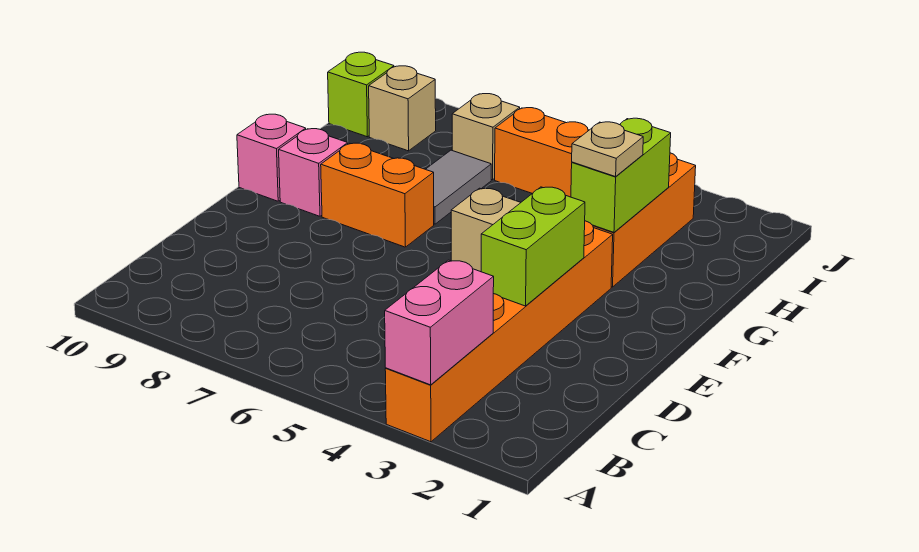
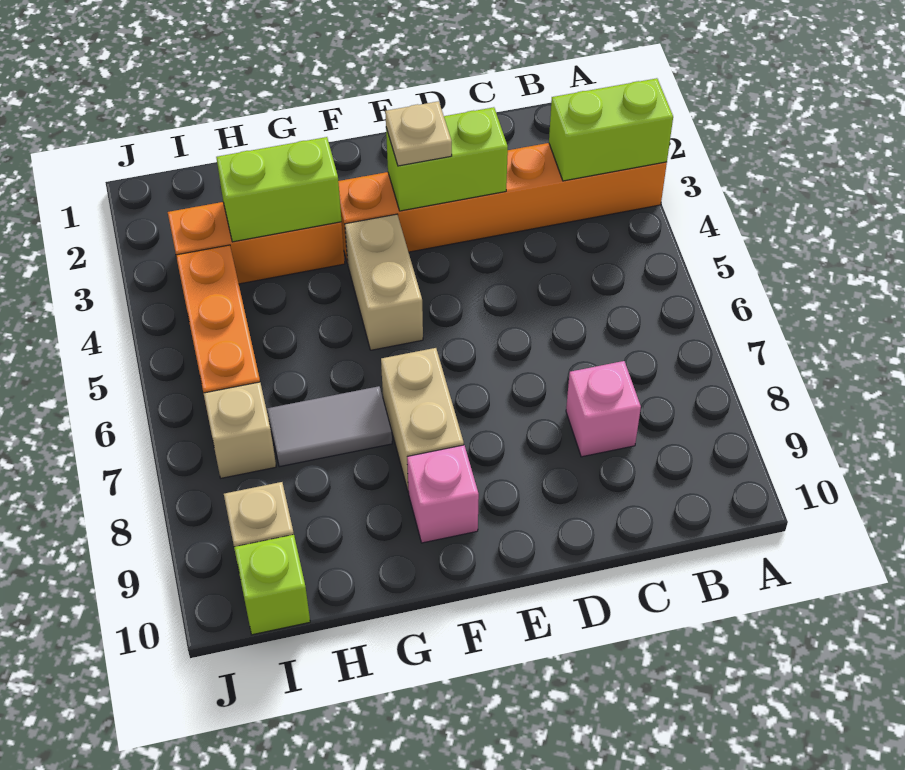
pink 1x2 brick [385,260,494,385] -> lime 1x2 brick [549,78,673,181]
orange 1x2 brick [321,143,434,247] -> tan 1x2 brick [381,348,464,492]
pink 1x1 brick [237,114,306,201] -> pink 1x1 brick moved to [566,361,641,457]
tan 1x1 plate [572,122,643,177] -> tan 1x1 plate moved to [385,101,452,166]

